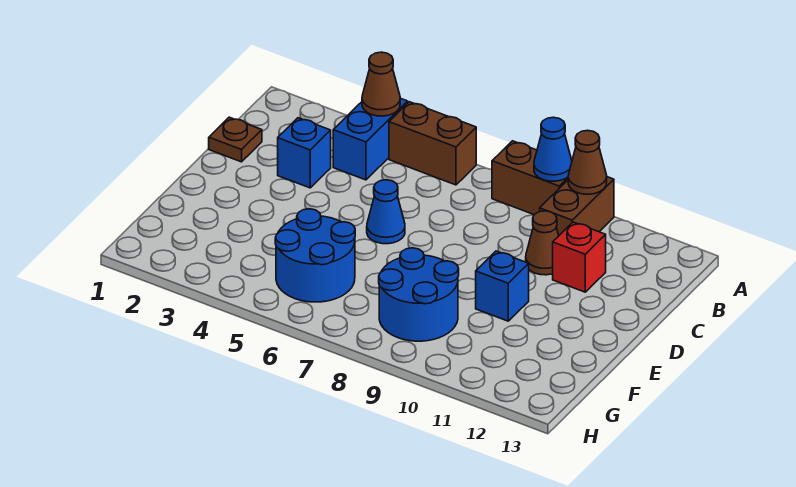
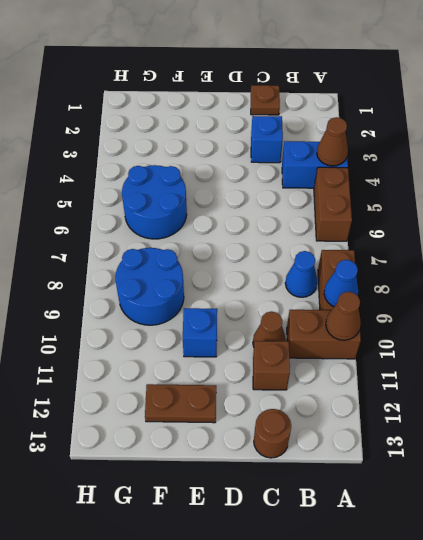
red 1x1 brick [553,222,606,292] -> brown 1x1 brick [253,341,290,390]
none -> brown 1x1 round brick [254,409,291,458]
blue 1x1 cone [367,180,405,244] -> blue 1x1 cone moved to [285,251,317,297]
none -> brown 1x2 plate [145,384,216,423]

